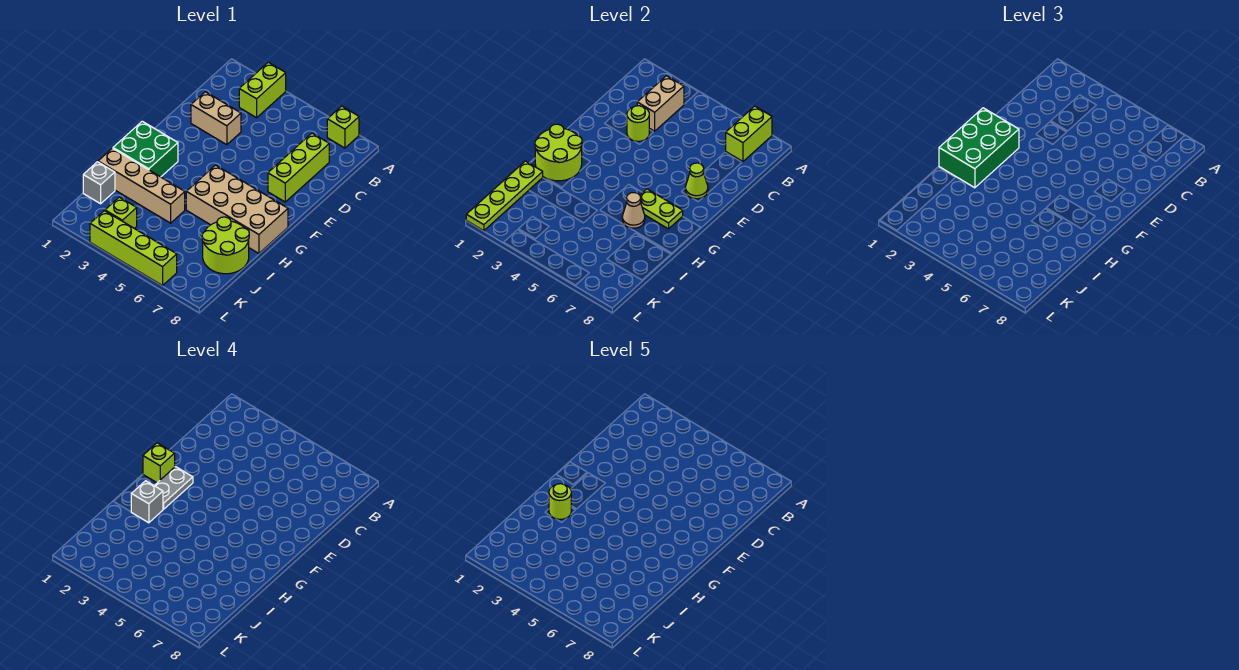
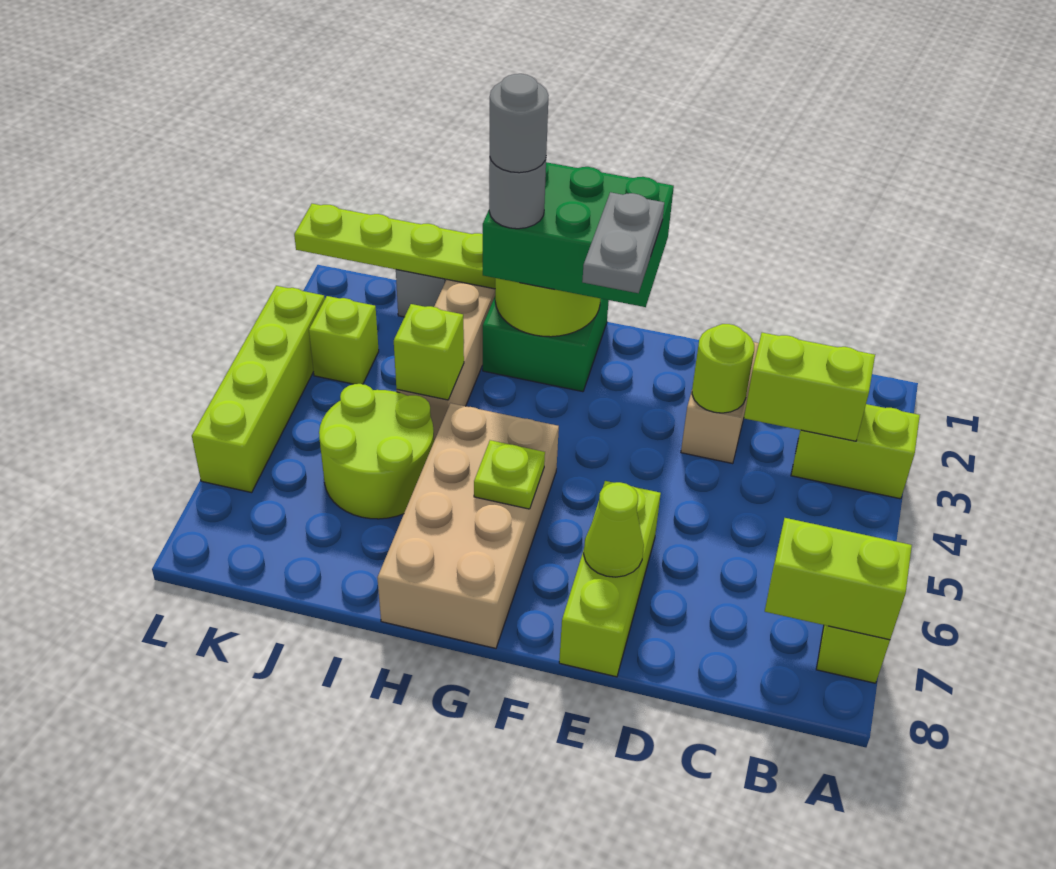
tan 1x2 brick [637,76,684,131] -> lime 1x2 brick [744,333,875,441]
lime 1x3 brick [268,133,329,202] -> lime 1x3 brick turned to [559,481,661,677]
lime 1x1 brick [143,443,175,483] -> lime 1x1 brick moved to [394,304,464,400]
grey 1x2 plate [154,467,193,509] -> grey 1x2 plate turned to [582,192,664,293]
lime 1x2 plate [640,189,683,229] -> lime 1x1 plate [474,440,545,509]
grey 1x1 brick [131,481,163,523] -> grey 1x1 round brick [489,159,546,229]
lime 1x1 round brick [549,484,571,519] -> grey 1x1 round brick [490,74,549,173]
tan 1x1 cone [622,193,645,228] -> none
lime 2x2 round brick [202,217,249,274] -> lime 2x2 round brick moved to [319,384,434,519]

